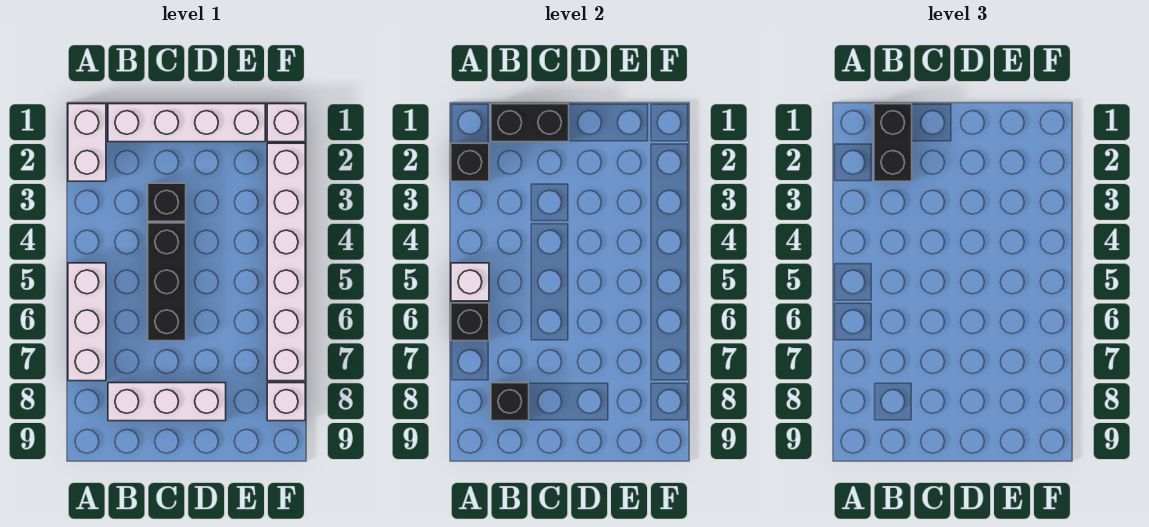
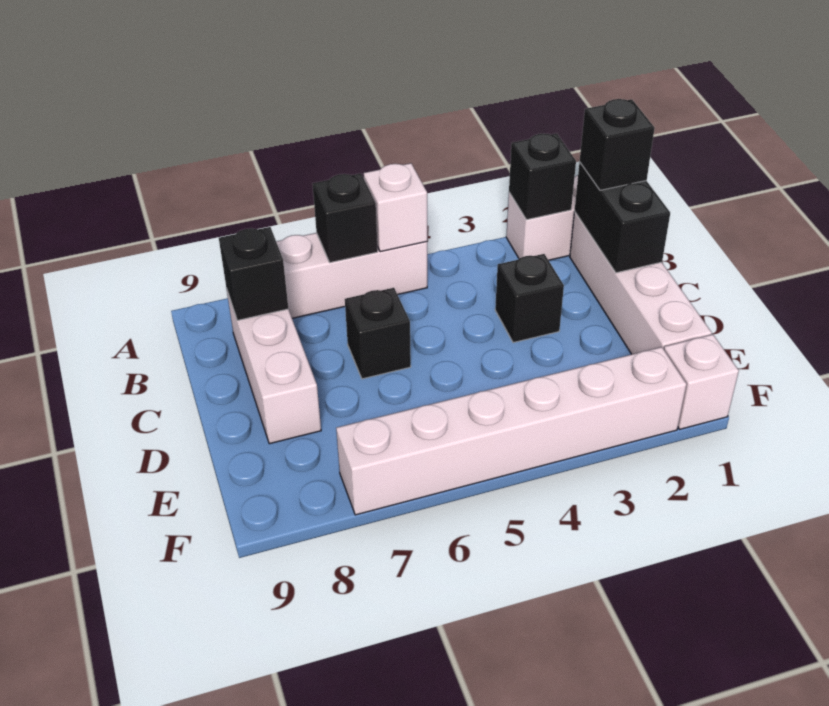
black 1x2 brick [874,104,912,181] -> black 1x1 brick [580,99,654,190]
black 1x3 brick [148,223,186,341] -> black 1x1 brick [345,288,411,379]
white 1x1 brick [267,383,305,421] -> none

